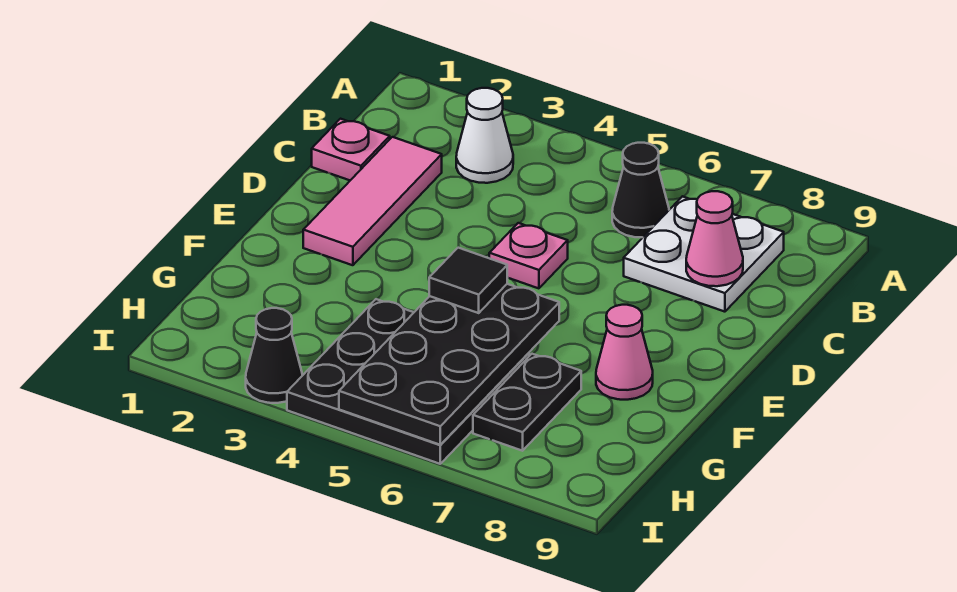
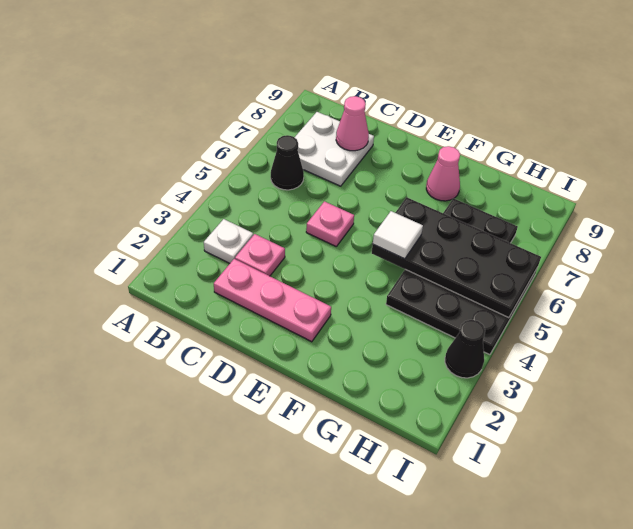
white 1x1 cone [456,88,513,183] -> white 1x1 plate [204,219,253,263]
pink 1x1 plate [312,119,390,180] -> pink 1x1 plate moved to [235,234,285,276]
pink 1x3 tile [303,137,442,265] -> pink 1x3 plate [214,259,331,342]
black 1x1 tile [429,248,507,313] -> white 1x1 tile [373,211,423,259]

